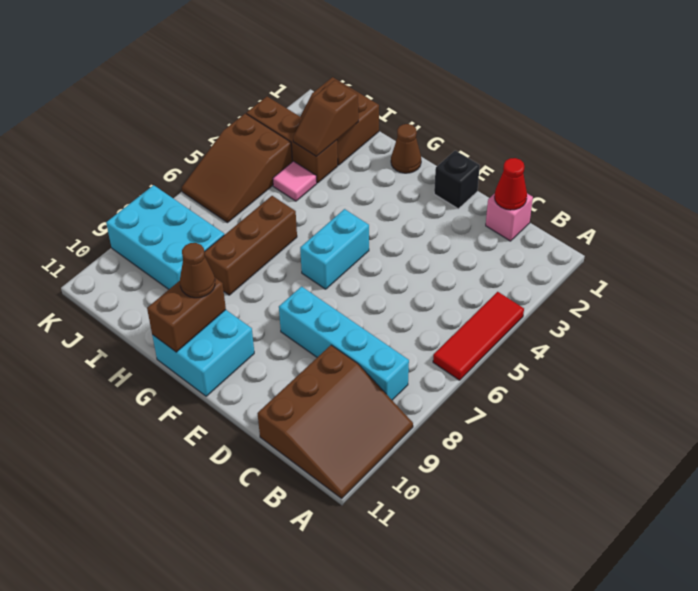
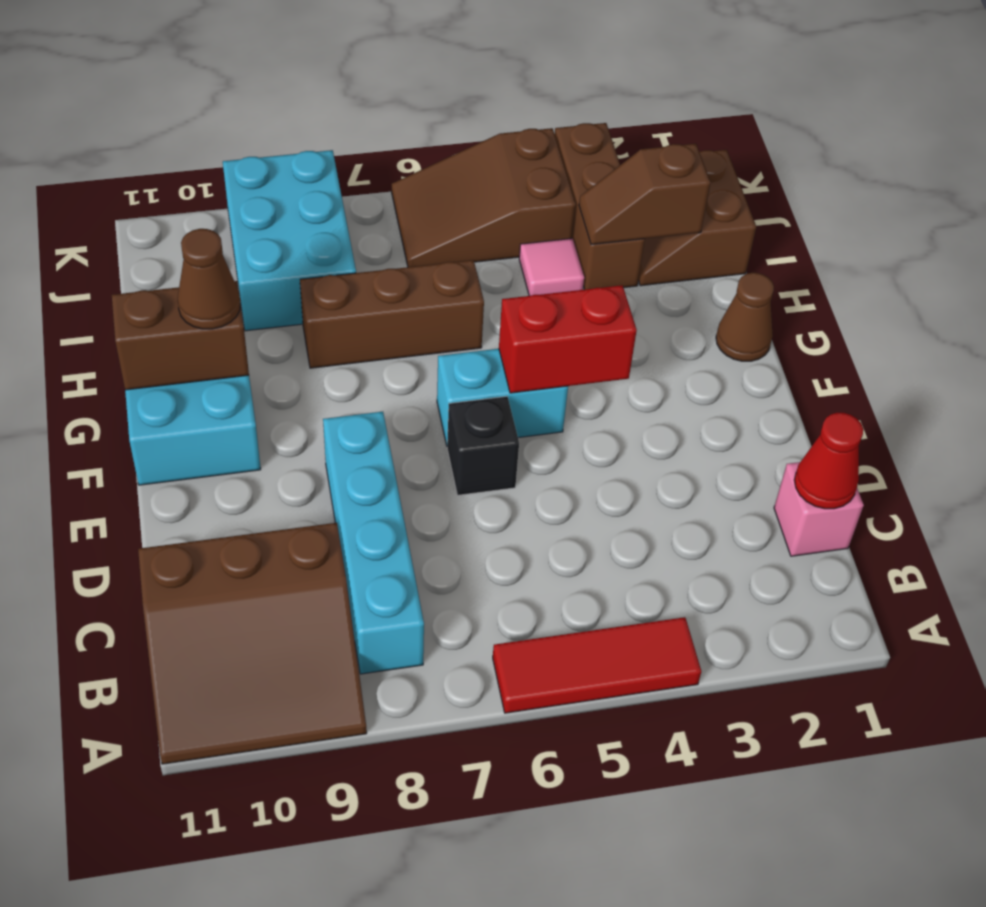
black 1x1 brick [434,151,480,209] -> black 1x1 brick moved to [447,396,519,495]
none -> red 1x2 brick [499,285,637,393]

